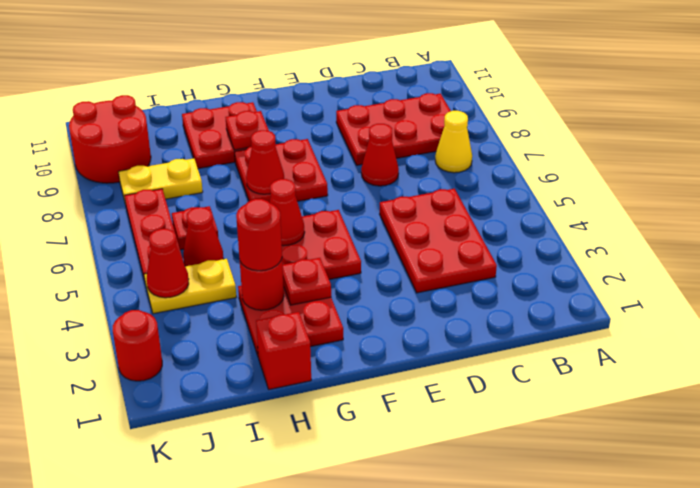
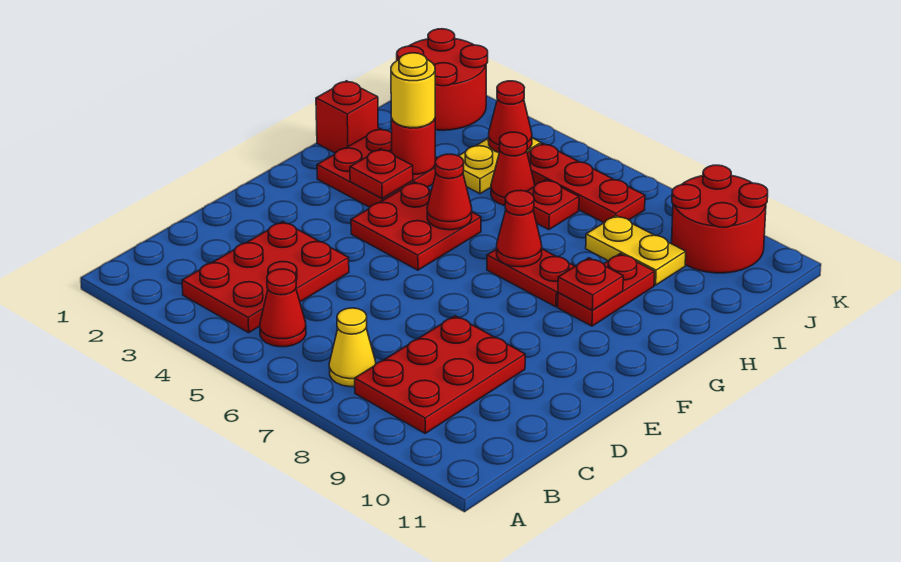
red 2x3 plate [380,189,497,293] -> red 2x3 plate turned to [182,222,349,333]
red 1x1 cone [361,124,399,186] -> red 1x1 cone moved to [260,269,306,347]
red 2x2 plate [235,139,328,203] -> red 1x2 plate [487,249,575,307]
red 2x2 plate [182,102,257,169] -> red 1x2 plate [558,254,655,326]
red 1x1 round brick [236,199,282,271] -> yellow 1x1 round brick [391,53,436,128]
yellow 1x2 plate [119,158,203,205] -> yellow 1x2 plate turned to [586,216,686,285]
red 1x1 round brick [113,310,162,381] -> red 2x2 round brick [397,29,488,130]

